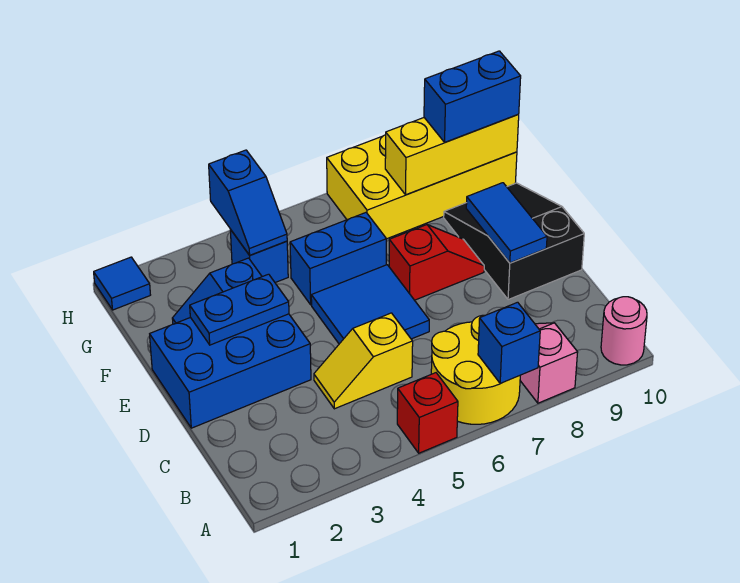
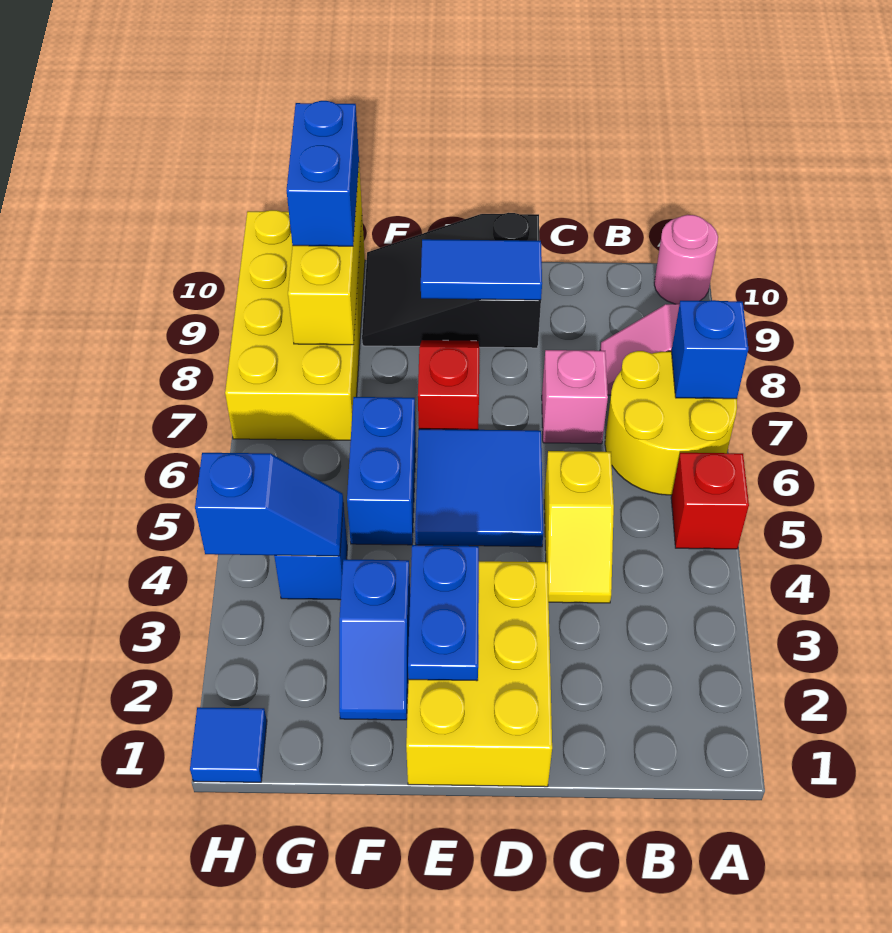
none -> pink 1x1 brick [542,350,608,444]
blue 2x3 brick [150,314,311,428] -> yellow 2x3 brick [406,561,552,787]

